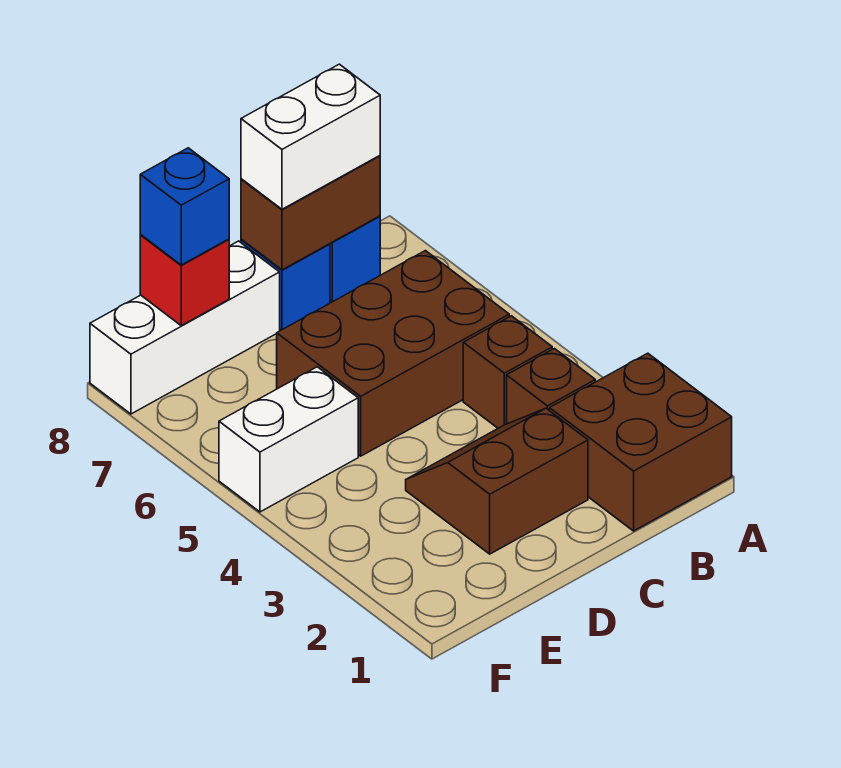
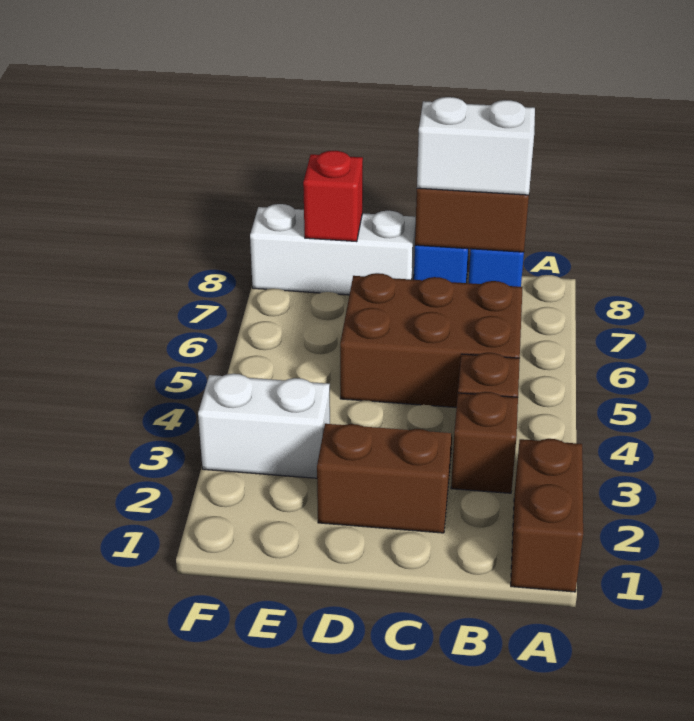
brown 2x2 brick [550,353,732,531] -> brown 1x2 brick [511,439,583,592]
white 1x2 brick [219,367,358,512] -> white 1x2 brick moved to [198,374,330,478]
blue 1x1 brick [140,148,229,265] -> none

